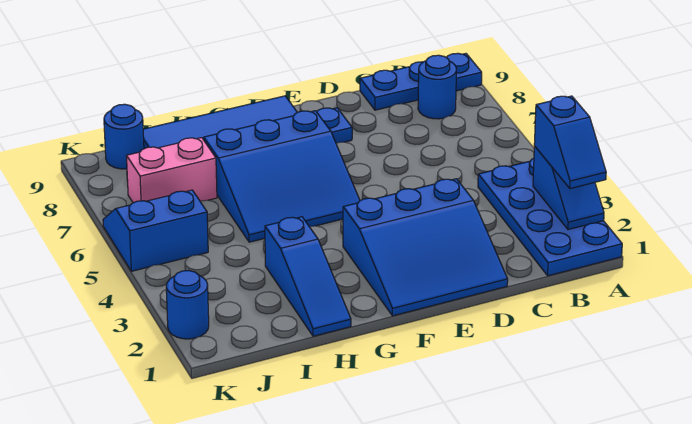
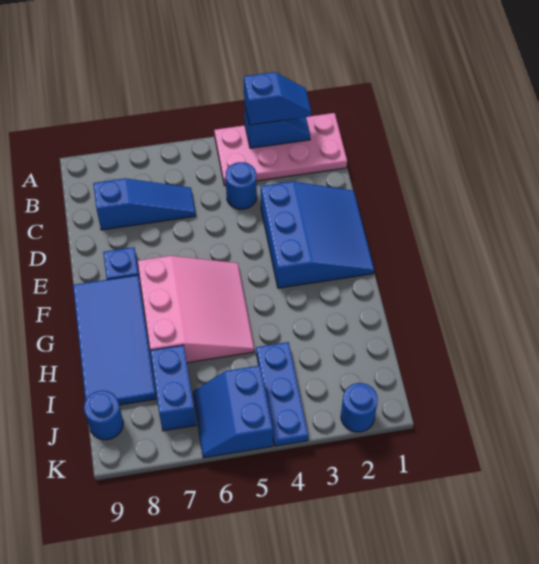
blue 2x4 plate [478,158,622,276] -> pink 2x4 plate [214,113,347,186]
blue 1x3 plate [360,53,482,110] -> blue 1x3 plate moved to [256,342,308,446]
blue 1x1 round brick [418,55,456,119] -> blue 1x1 round brick moved to [226,162,257,209]
blue 3x3 slope [204,111,360,242] -> pink 3x3 slope [138,256,254,363]
blue 1x3 slope [265,217,351,336] -> blue 1x3 slope moved to [93,178,196,230]
pink 1x2 brick [127,138,217,203] -> blue 1x2 brick [150,345,196,431]

